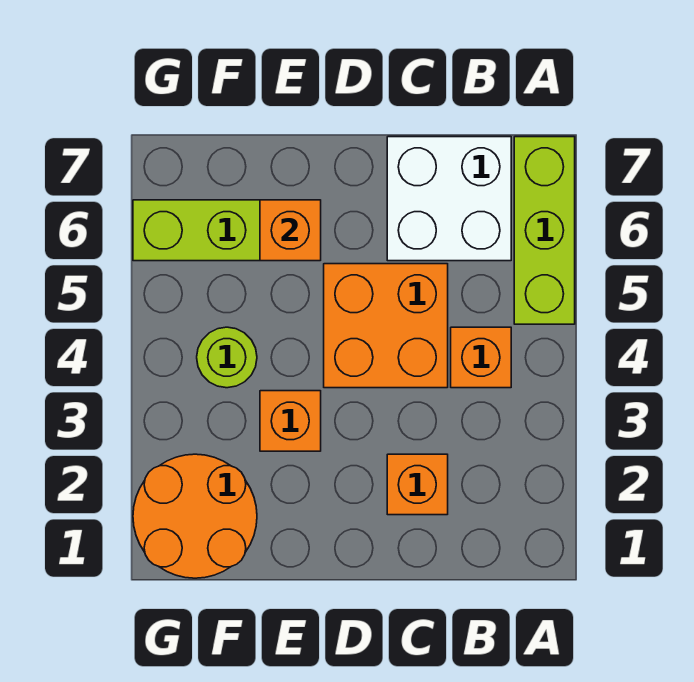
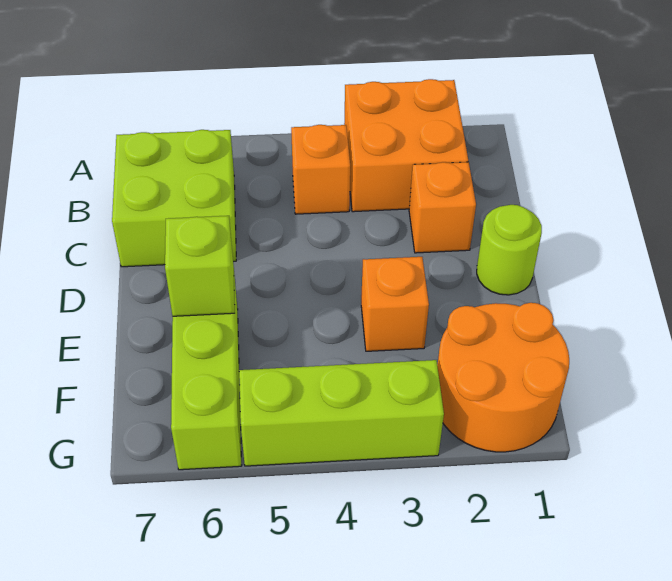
lime 1x3 brick [514,137,575,324] -> lime 1x3 brick moved to [239,360,444,466]
white 2x2 brick [387,137,511,261] -> lime 2x2 brick [112,130,236,267]
orange 2x2 brick [324,264,448,388] -> orange 2x2 brick moved to [344,79,468,212]
orange 1x1 brick [260,200,321,261] -> lime 1x1 brick [165,216,235,316]
lime 1x1 round brick [197,327,257,388] -> lime 1x1 round brick moved to [477,205,542,295]

